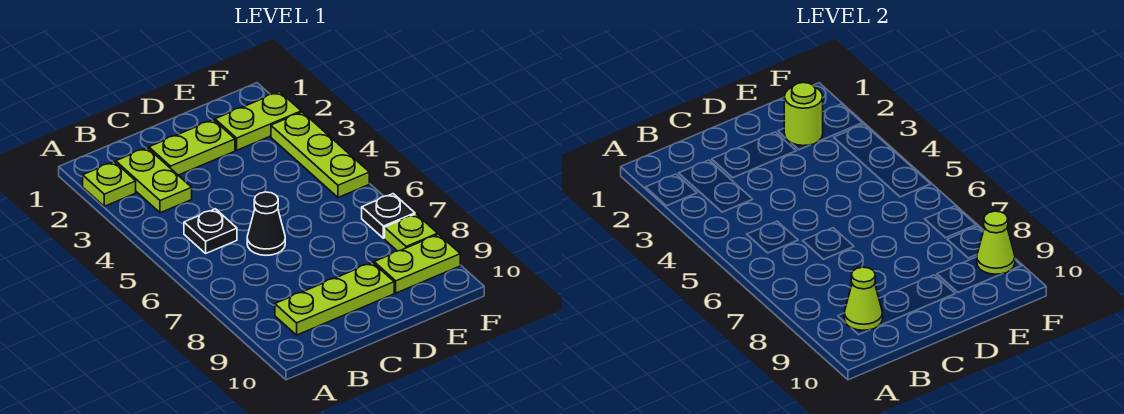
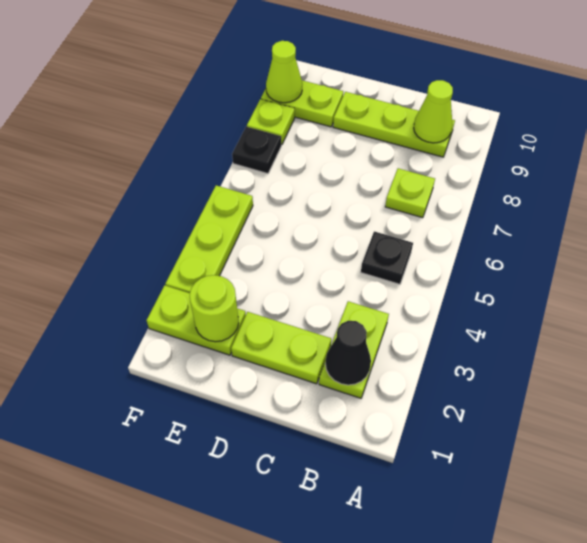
lime 1x1 plate [83,162,136,206] -> lime 1x1 plate moved to [385,168,435,218]
black 1x1 cone [247,192,285,255] -> black 1x1 cone moved to [325,321,371,385]

